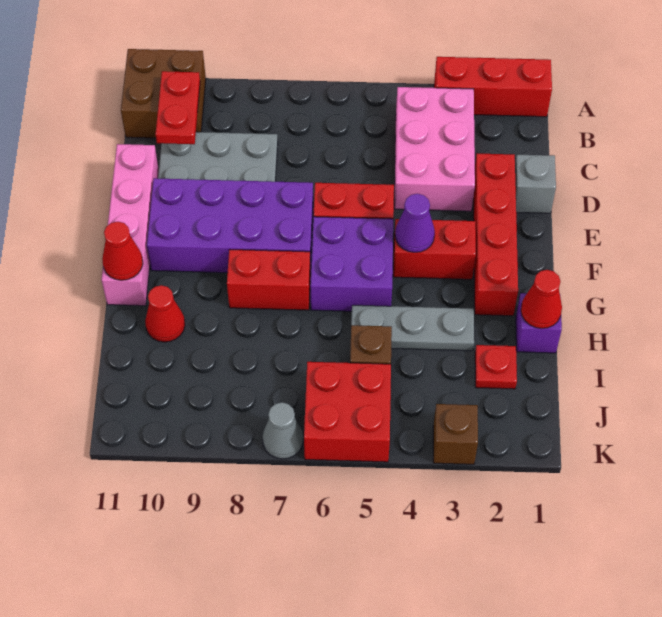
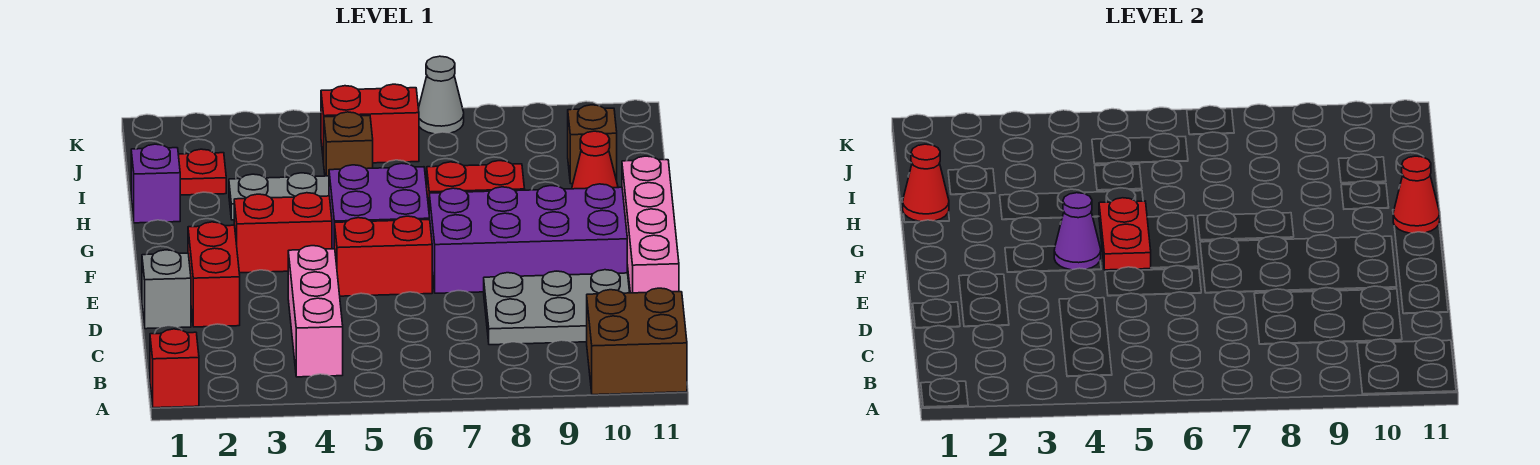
red 1x3 brick [434,57,552,117] -> red 1x1 brick [150,329,199,408]
pink 2x3 brick [394,87,475,211] -> pink 1x3 brick [288,246,343,377]
red 1x2 plate [156,71,200,144] -> red 1x2 plate moved to [1099,198,1151,270]
red 1x4 brick [473,153,518,316] -> red 1x2 brick [188,222,240,327]
red 2x2 brick [304,362,391,462] -> red 1x2 brick [321,84,419,163]
brown 1x1 brick [433,404,478,464] -> brown 1x1 brick moved to [568,105,617,184]

